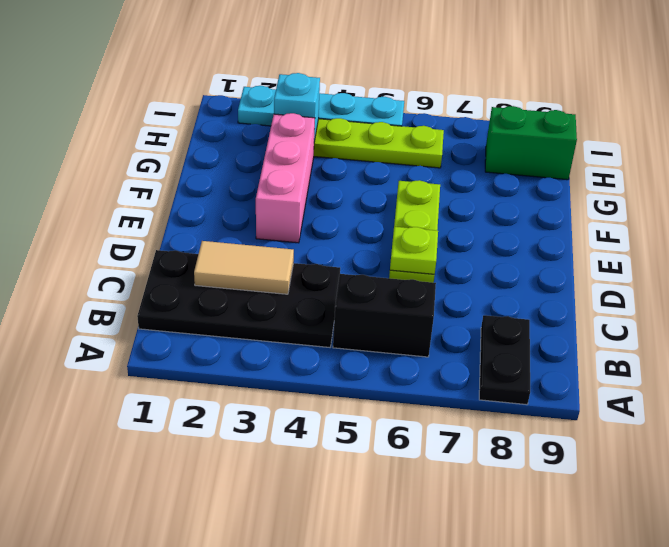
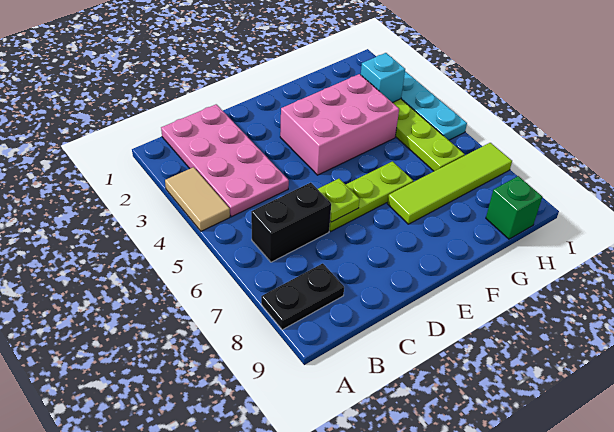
black 2x4 plate [137,250,340,347] -> pink 2x4 plate [161,104,289,217]
black 1x2 brick [333,274,436,357] -> black 1x2 brick turned to [251,183,331,262]
tan 1x2 tile [194,241,294,294] -> tan 1x2 tile moved to [165,167,230,231]
pink 1x3 brick [256,113,315,243] -> pink 2x3 brick [280,74,399,175]
none -> lime 1x4 tile [387,143,512,224]
green 1x2 brick [485,106,577,180] -> green 1x1 brick [486,176,542,239]

